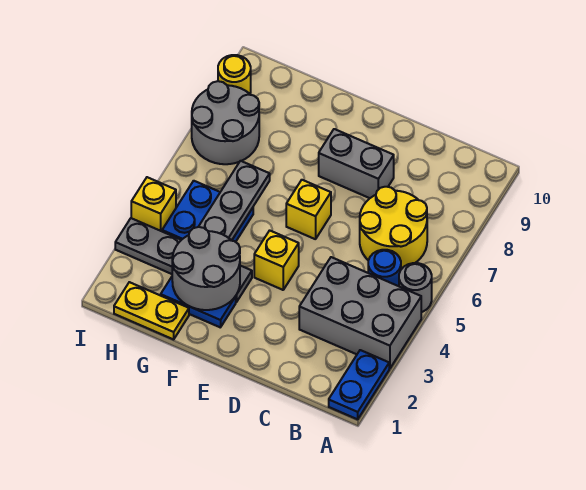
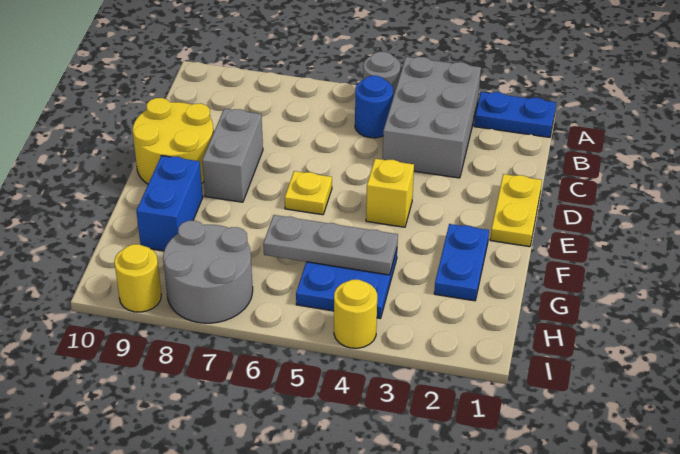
yellow 2x2 round brick [360,187,427,269] -> yellow 2x2 round brick moved to [133,98,213,184]
yellow 1x1 brick [286,180,331,239] -> yellow 1x1 plate [285,171,332,215]
grey 2x2 round brick [172,227,240,310] -> none
grey 1x4 plate [115,218,252,302] -> none
none -> blue 1x2 brick [136,156,203,251]
yellow 1x2 plate [114,282,189,339] -> yellow 1x2 plate moved to [490,174,542,247]
yellow 1x1 brick [131,177,176,231] -> yellow 1x1 round brick [334,280,377,348]

